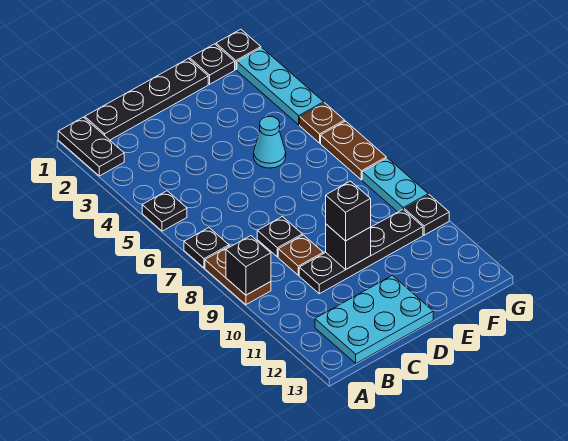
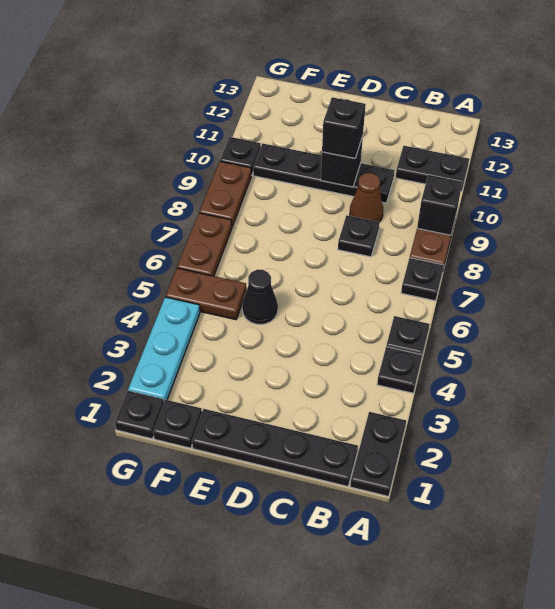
none -> black 1x1 plate [377,347,422,393]
none -> black 1x2 plate [396,146,469,191]
cyan 2x3 plate [315,275,433,363] -> none
brown 1x1 plate [278,235,323,275] -> brown 1x1 cone [350,173,383,222]
cyan 1x1 cone [254,117,286,168] -> black 1x1 cone [242,270,278,325]
brown 1x1 plate [300,103,345,143] -> brown 1x2 plate [166,268,246,320]
cyan 1x2 plate [362,158,428,212] -> brown 1x2 plate [199,161,251,227]

